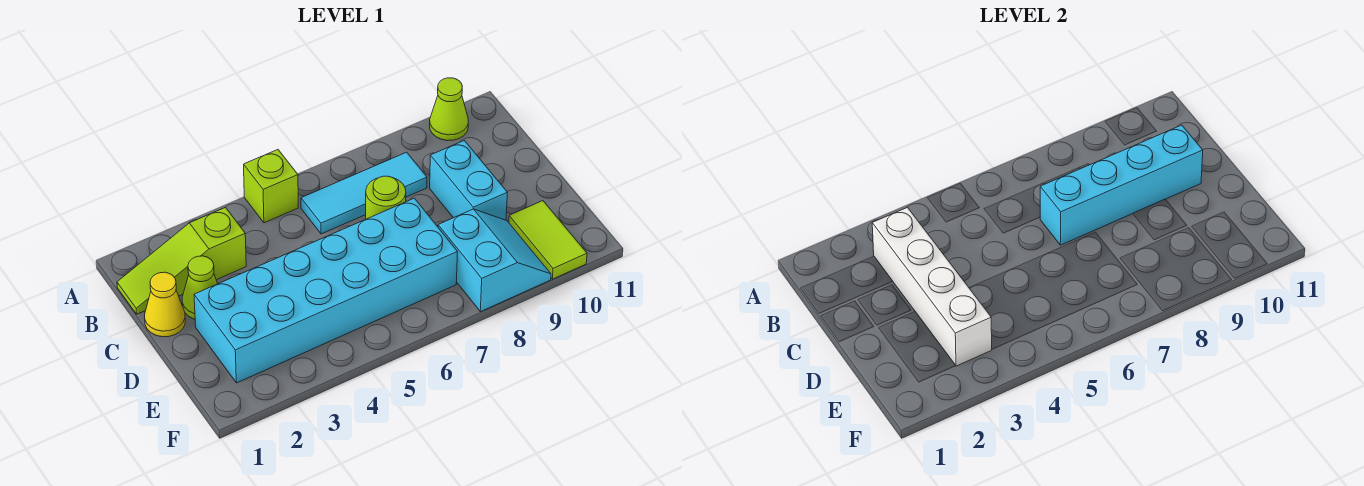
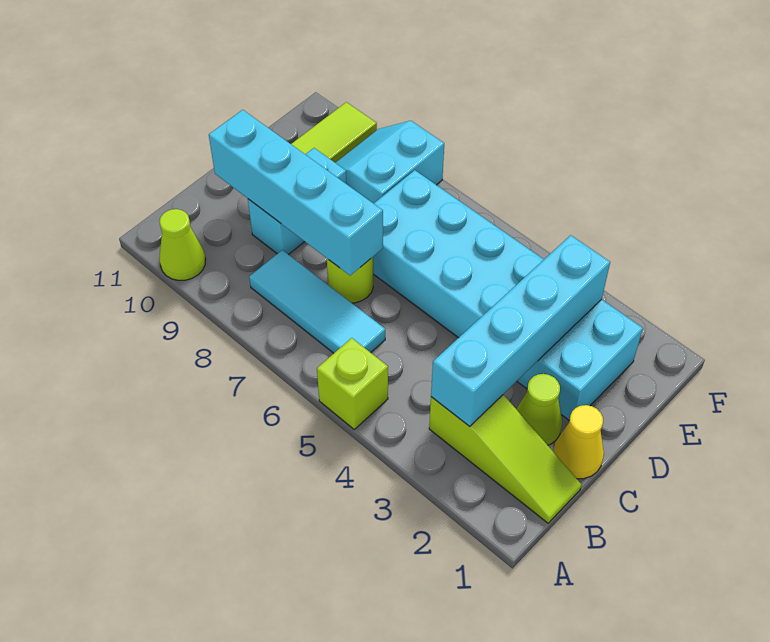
white 1x4 brick [872,207,992,366] -> cyan 1x4 brick [431,235,610,426]

